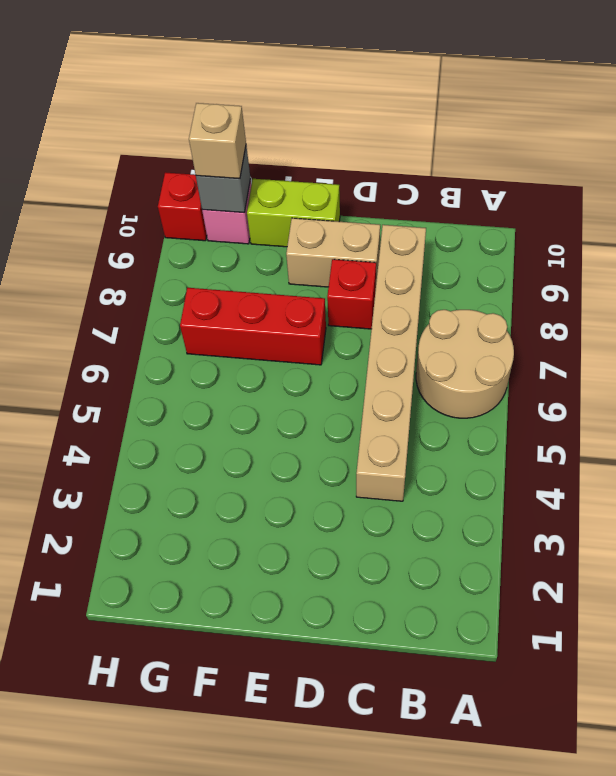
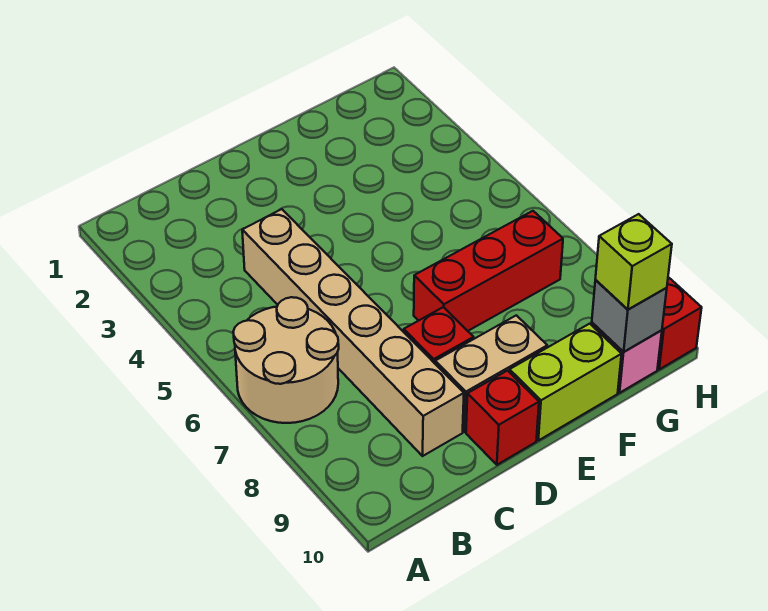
none -> red 1x1 brick [466,371,539,465]
tan 1x1 brick [189,103,246,179] -> lime 1x1 brick [595,214,672,310]

